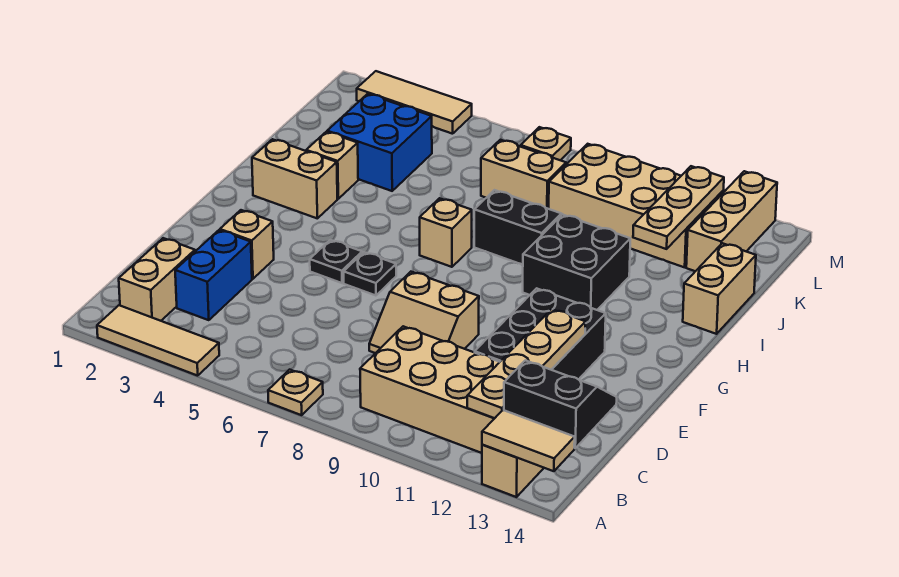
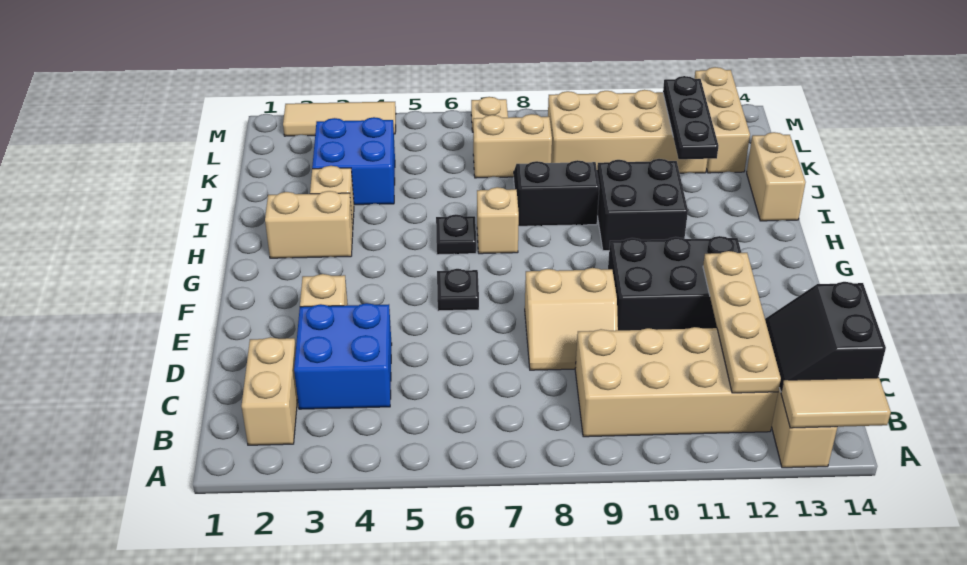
tan 1x3 tile [97,305,219,376] -> none
tan 1x1 plate [268,370,323,415] -> none
black 2x2 slope [504,360,617,448] -> black 2x2 slope turned to [765,282,886,392]
blue 1x2 brick [175,230,252,320] -> blue 2x2 brick [294,303,392,409]
black 2x3 brick [475,288,606,380] -> black 2x3 brick turned to [608,236,741,330]
black 1x1 plate [310,240,362,283] -> black 1x1 plate moved to [436,214,476,255]
tan 1x3 plate [633,166,724,249] -> black 1x3 plate [663,76,718,159]

